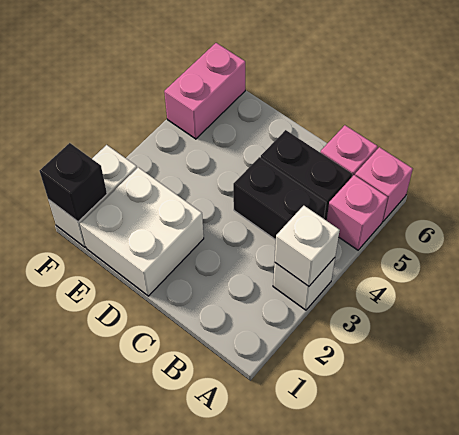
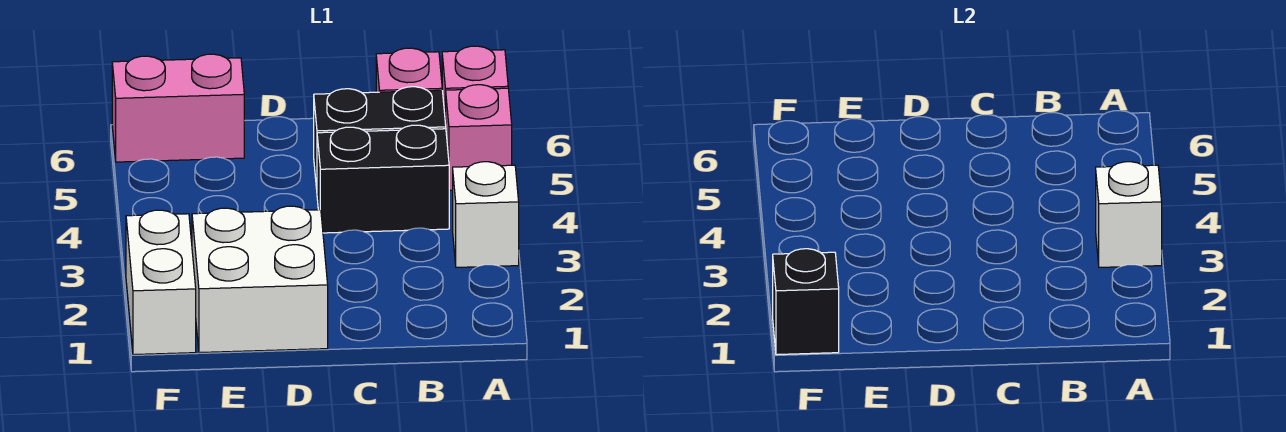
pink 1x2 brick [164,43,245,139] -> pink 1x2 brick turned to [112,54,244,162]

